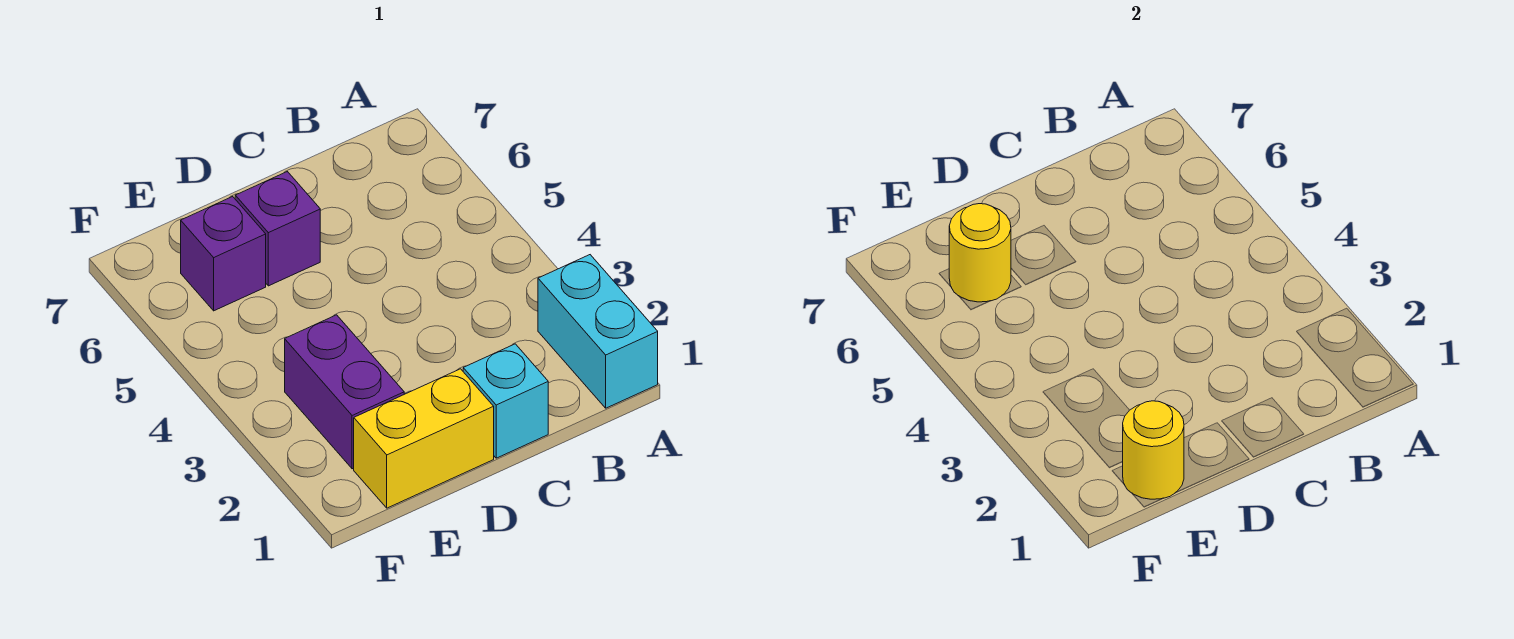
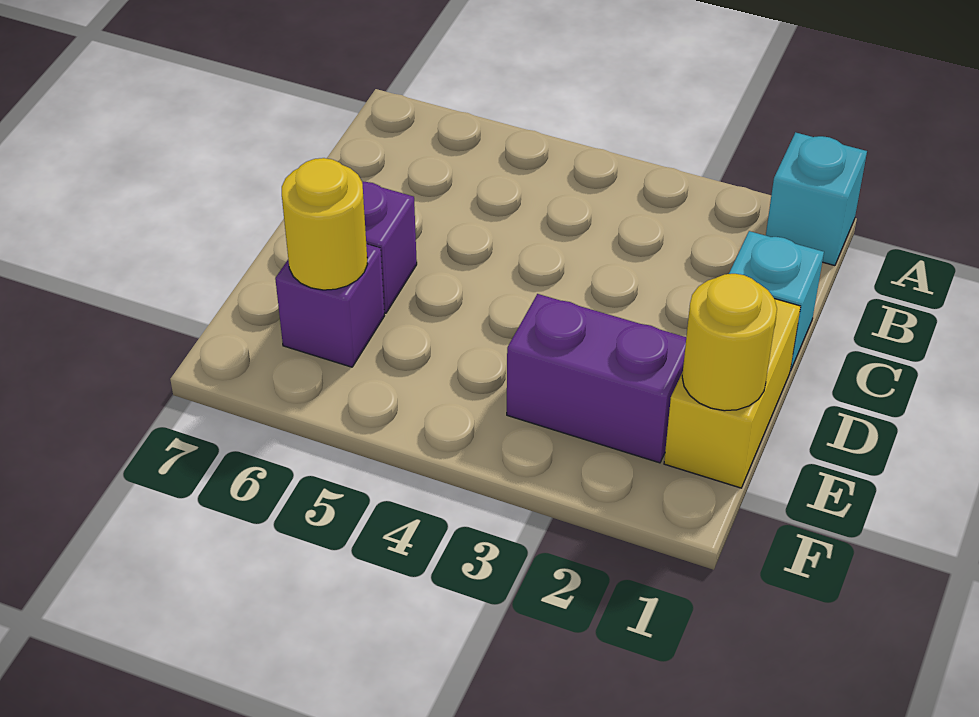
cyan 1x2 brick [538,255,658,408] -> cyan 1x1 brick [766,132,867,266]

